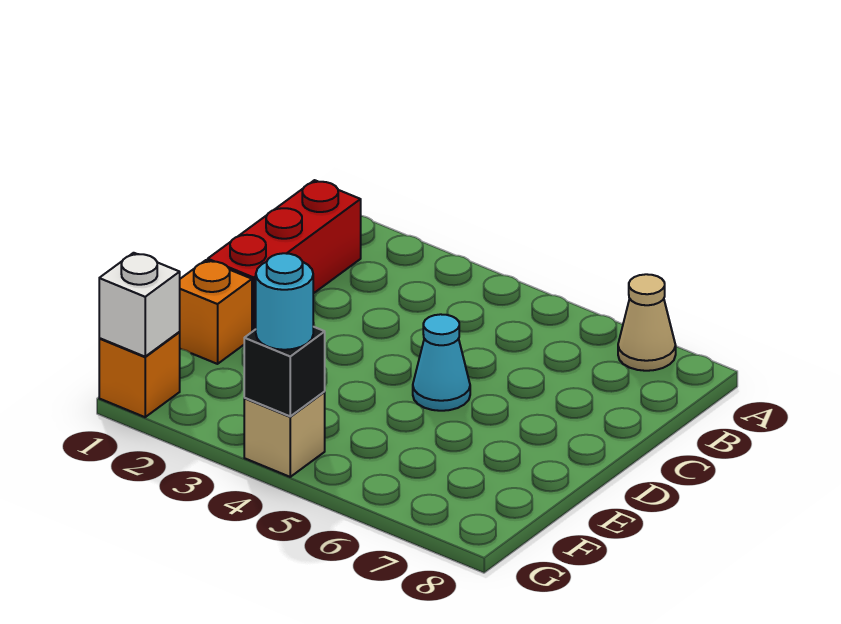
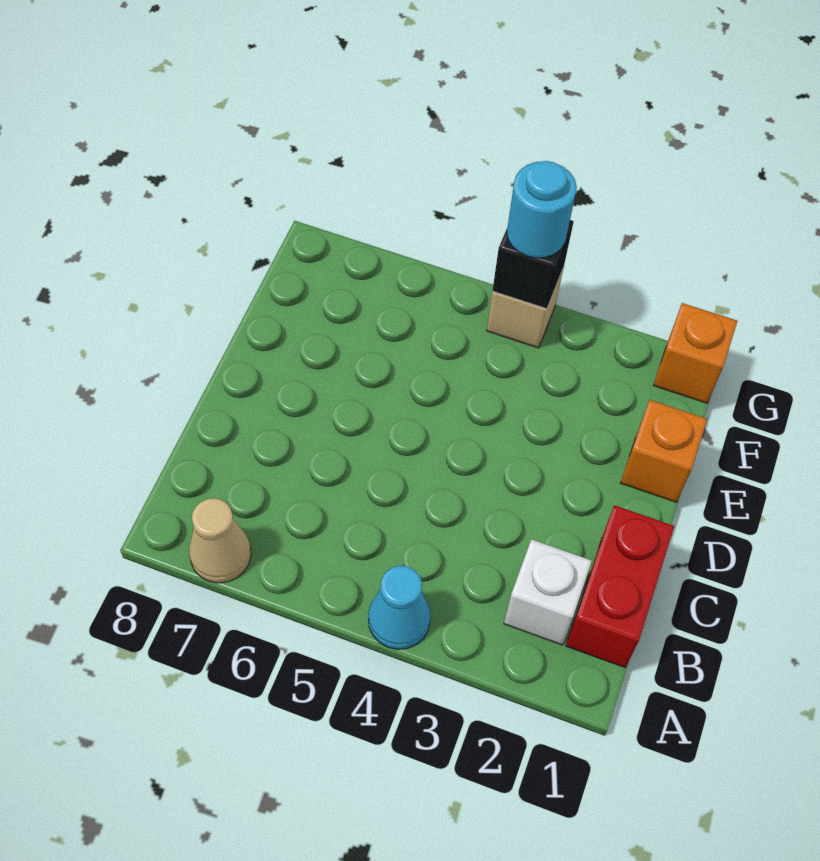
red 1x3 brick [208,180,361,332] -> red 1x2 brick [566,505,674,668]
cyan 1x1 cone [413,314,470,411] -> cyan 1x1 cone moved to [368,566,431,649]
white 1x1 brick [99,253,180,357] -> white 1x1 brick moved to [504,539,592,645]

